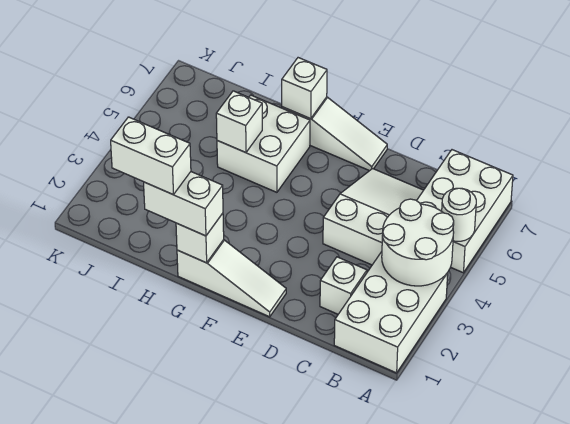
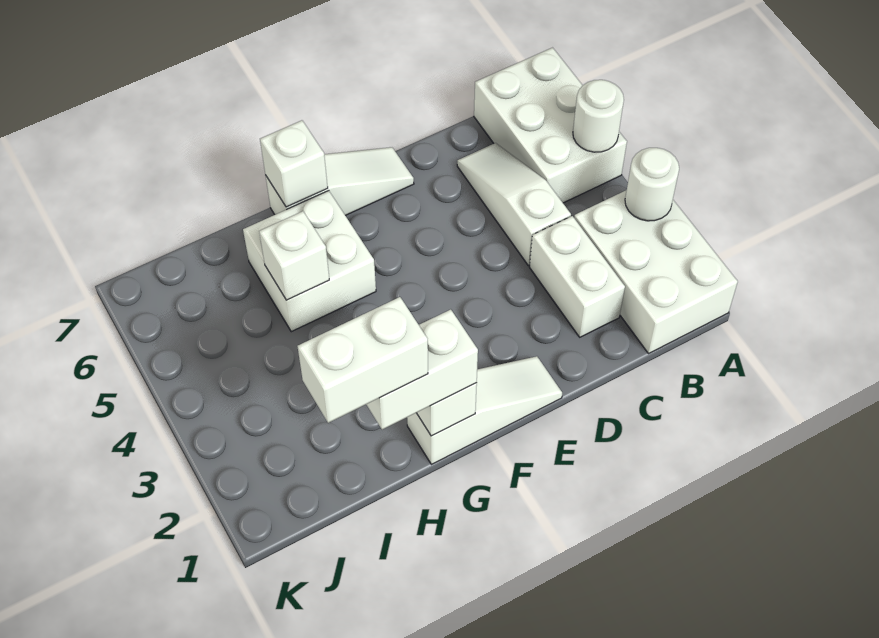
white 2x2 round brick [382,199,454,286] -> white 1x1 round brick [625,148,679,221]
white 1x1 brick [320,257,367,314] -> white 1x2 brick [530,216,625,337]
white 2x3 slope [323,169,423,265] -> white 1x3 slope [457,143,571,265]

